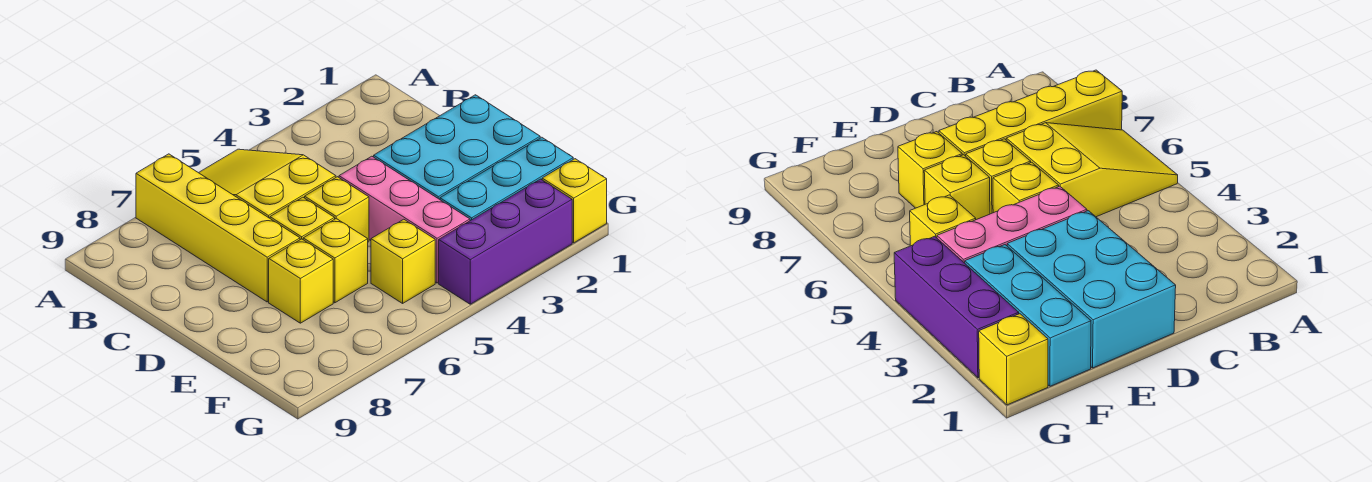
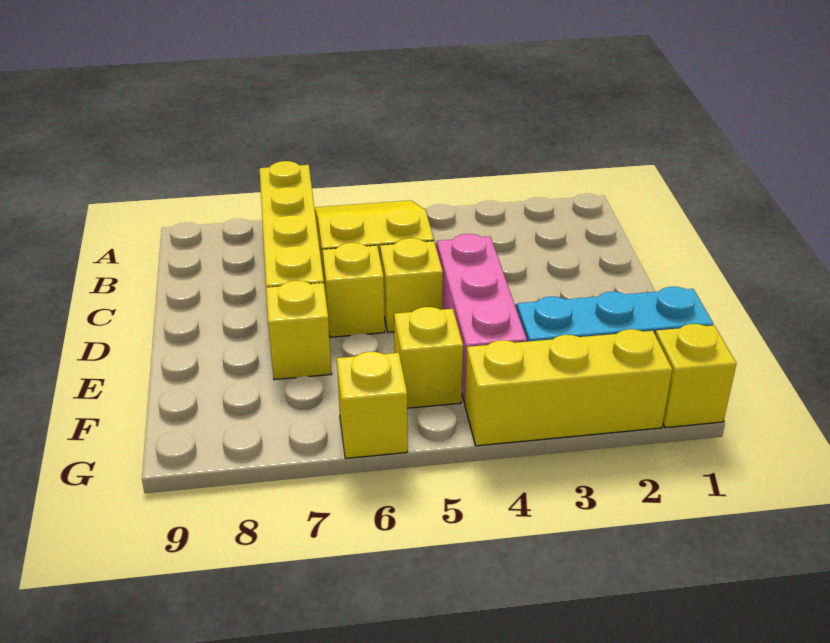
cyan 2x3 brick [374,95,540,199] -> none
yellow 1x1 brick [303,219,368,303] -> yellow 1x1 brick moved to [337,352,408,458]
purple 1x3 brick [439,179,572,304] -> yellow 1x3 brick [465,329,672,446]

